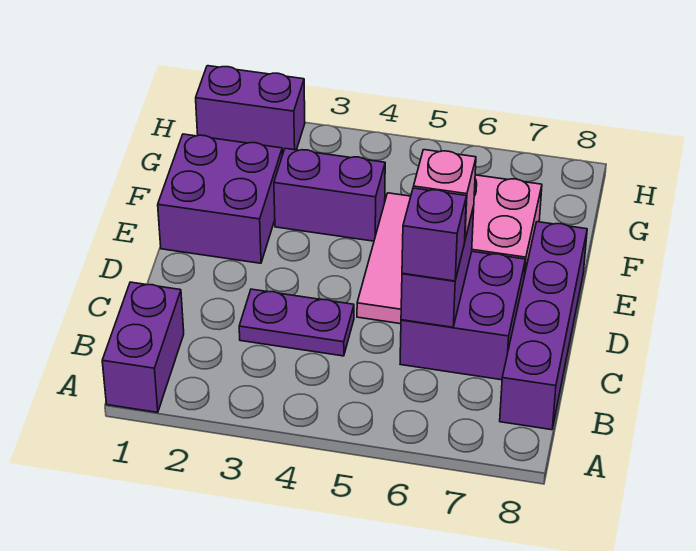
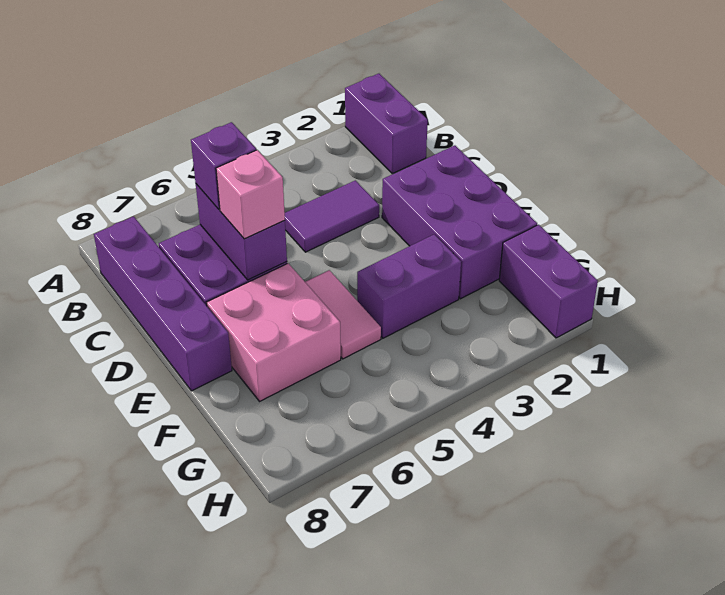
purple 1x2 plate [239,289,354,356] -> purple 1x2 tile [285,180,379,252]
pink 1x3 tile [357,193,411,324] -> pink 1x2 tile [305,270,381,359]
purple 2x2 brick [158,134,282,263] -> purple 2x3 brick [382,146,537,299]
purple 1x2 brick [196,66,305,154] -> purple 1x2 brick turned to [499,225,598,338]

